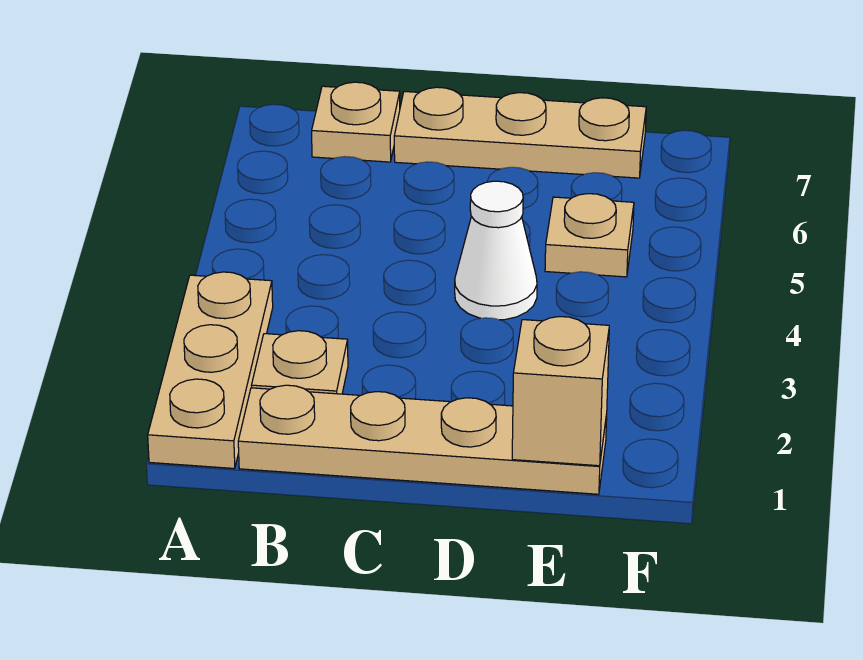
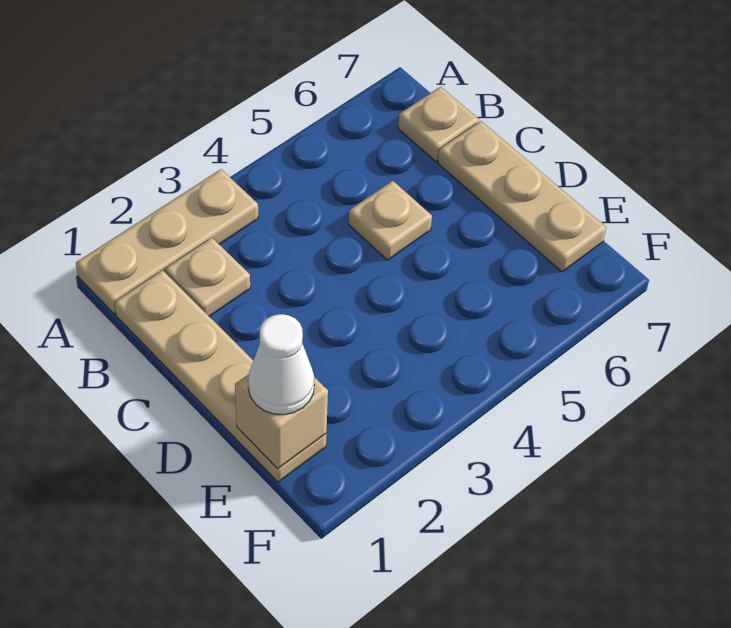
white 1x1 cone [455,181,537,320] -> white 1x1 cone moved to [248,314,314,415]
tan 1x1 plate [545,194,634,277] -> tan 1x1 plate moved to [349,181,432,260]

